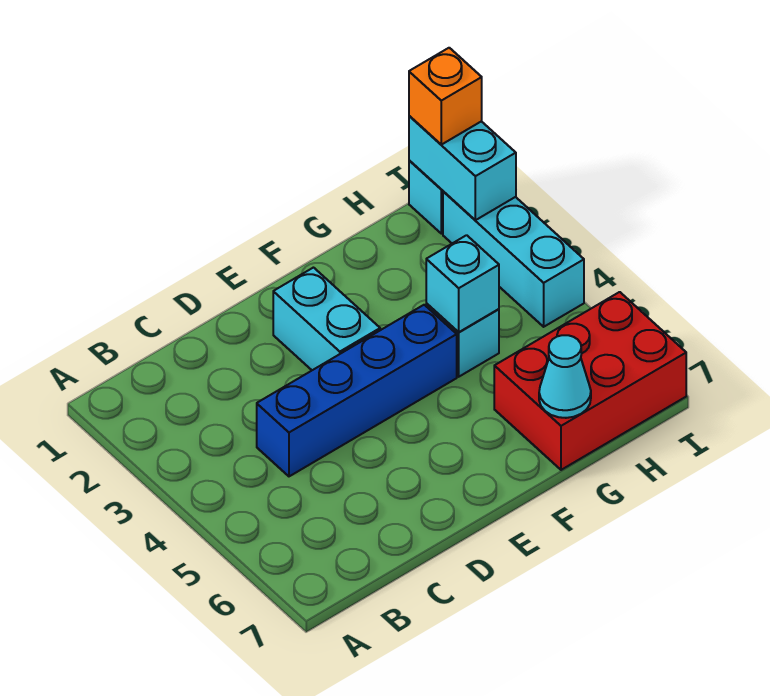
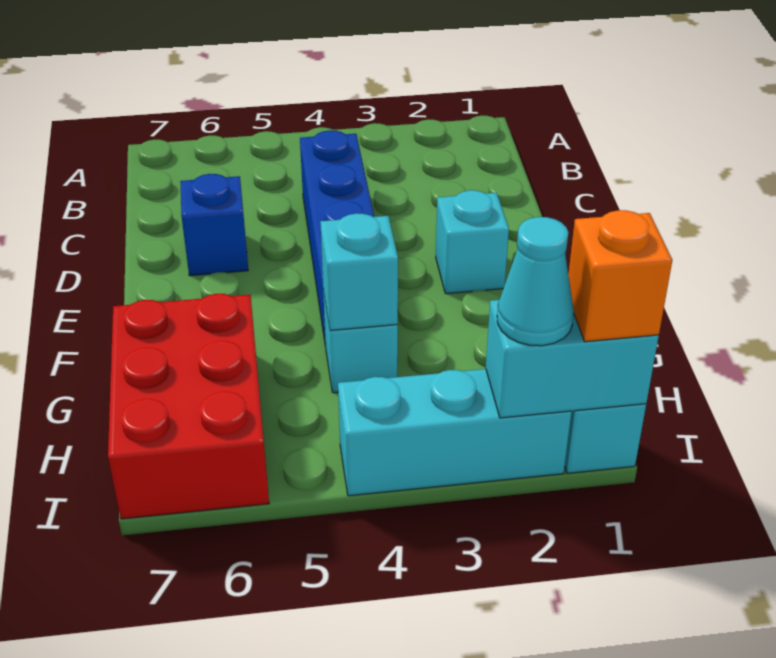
none -> blue 1x1 brick [180,174,248,276]
cyan 1x2 brick [273,268,380,370] -> cyan 1x1 brick [436,190,509,294]
cyan 1x1 cone [539,335,591,418] -> cyan 1x1 cone moved to [497,217,574,346]

